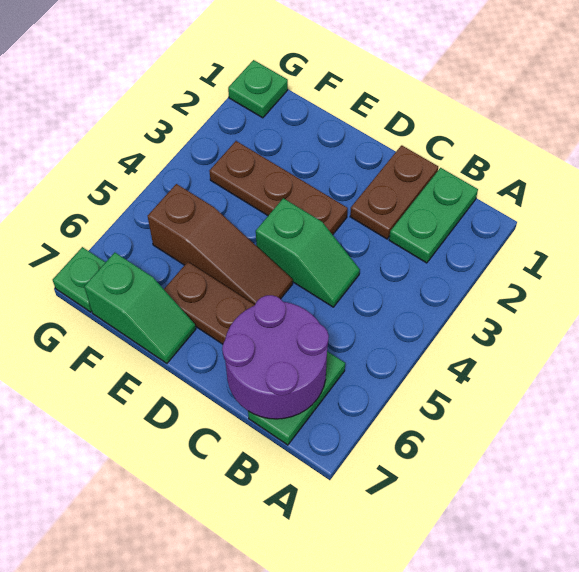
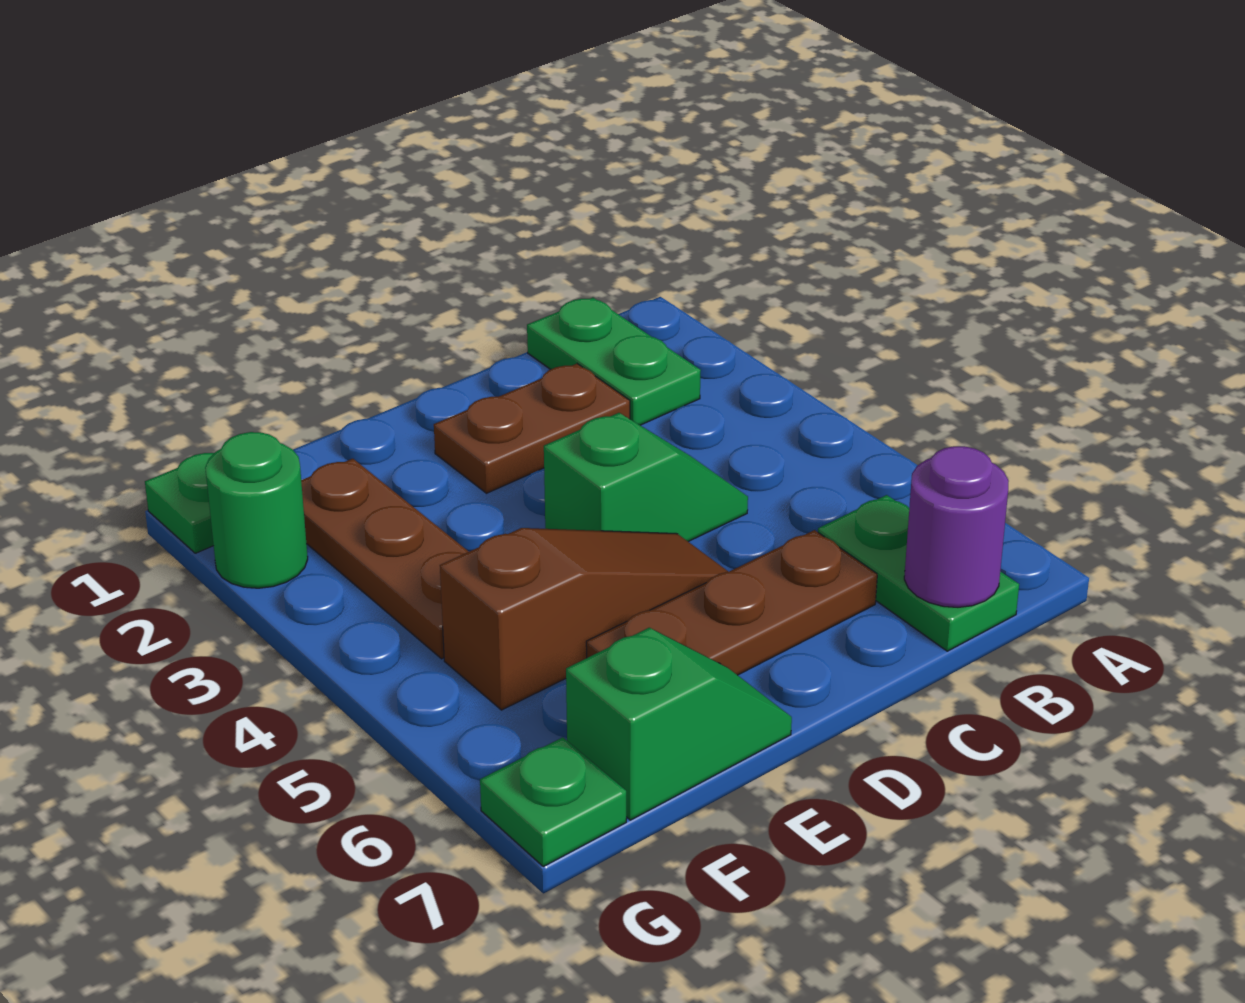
purple 2x2 round brick [222,295,329,419] -> purple 1x1 round brick [904,446,1009,607]
brown 1x2 plate [350,145,438,239] -> brown 1x2 plate turned to [434,364,630,493]
brown 1x3 plate [210,141,348,235] -> brown 1x3 plate turned to [301,459,469,659]
none -> green 1x1 round brick [205,432,308,588]

